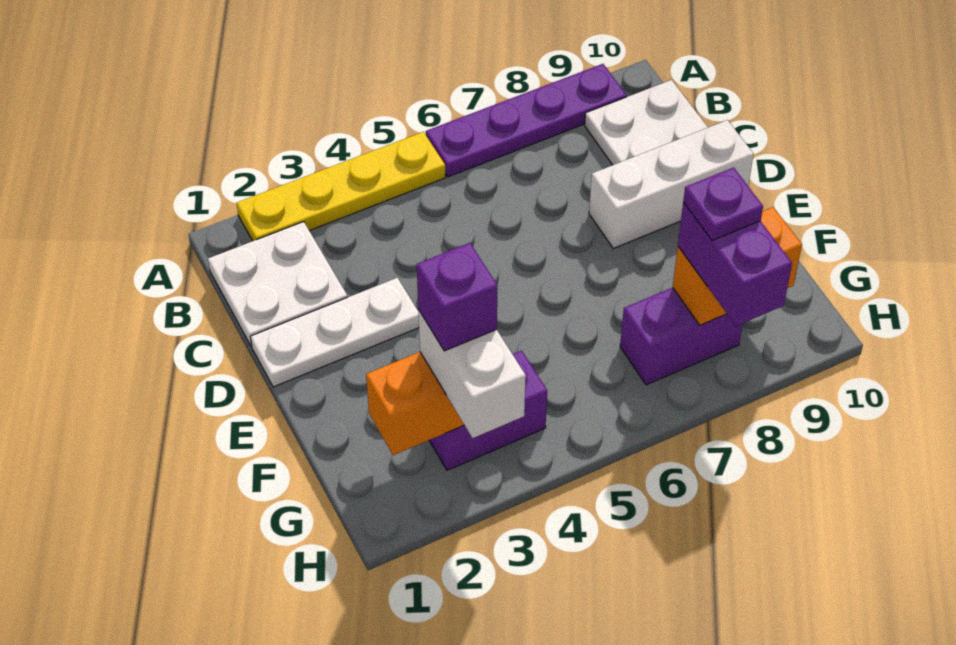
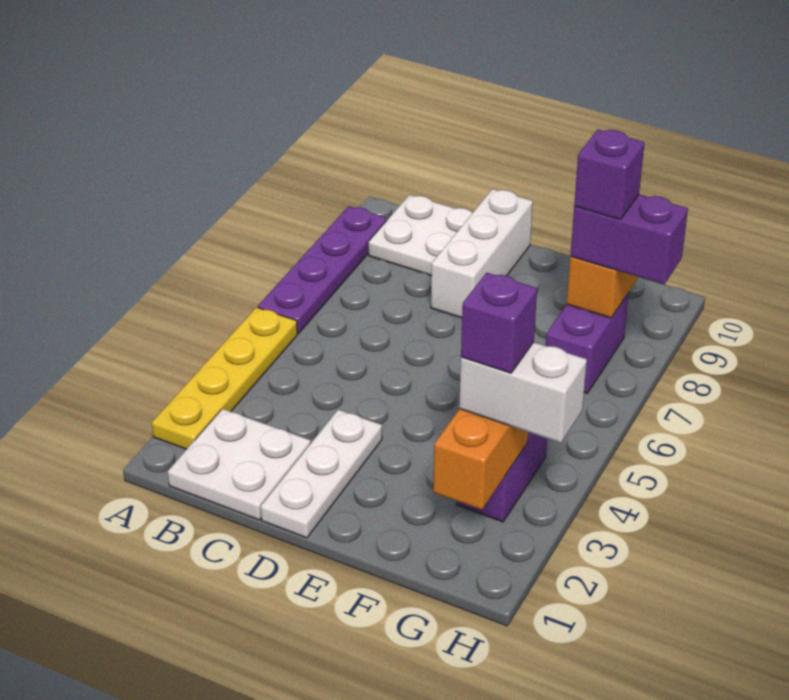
purple 1x1 plate [683,167,763,241] -> purple 1x1 brick [574,130,644,220]

